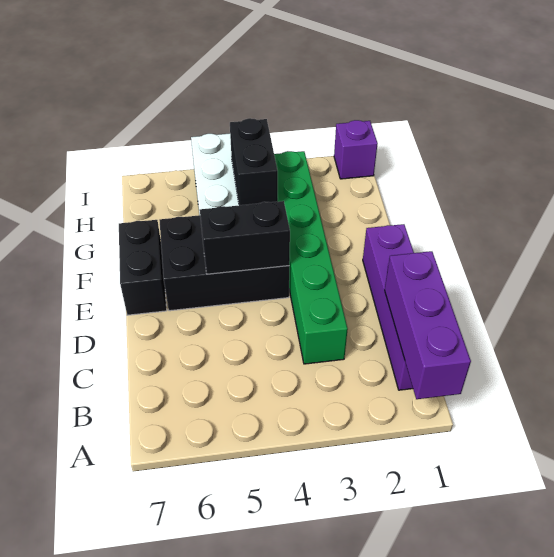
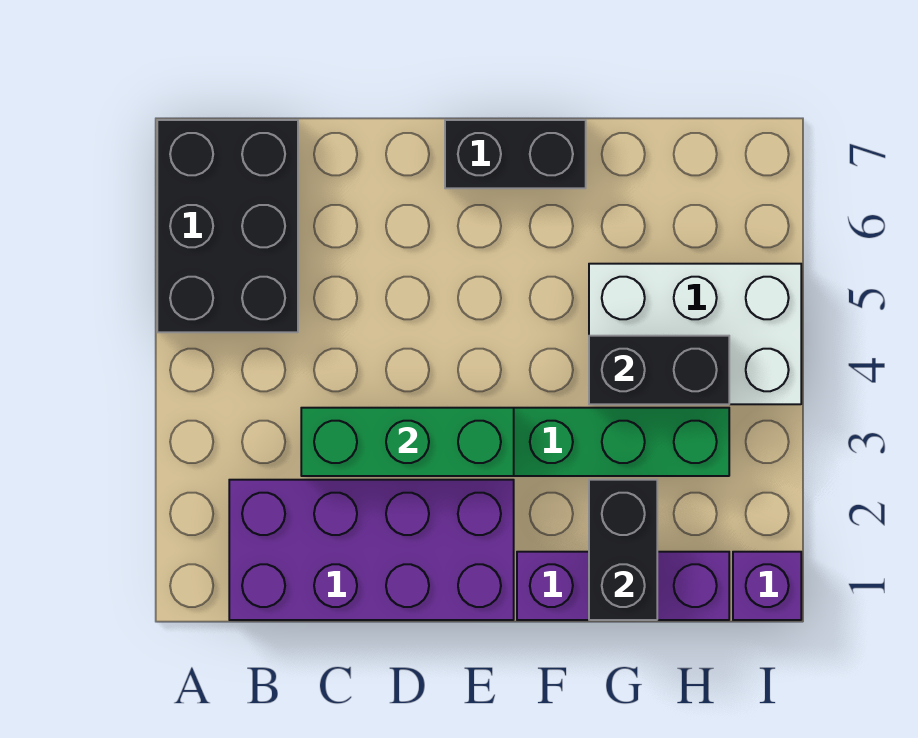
purple 1x3 brick [385,251,471,399] -> purple 1x3 brick moved to [517,552,729,620]
purple 1x4 brick [363,224,414,390] -> purple 2x4 brick [229,480,514,620]
none -> green 1x3 brick [301,408,514,476]
black 2x3 brick [159,215,289,311] -> black 2x3 brick moved to [157,120,298,332]
black 1x2 brick [200,201,290,274] -> black 1x2 brick moved to [589,480,657,620]

